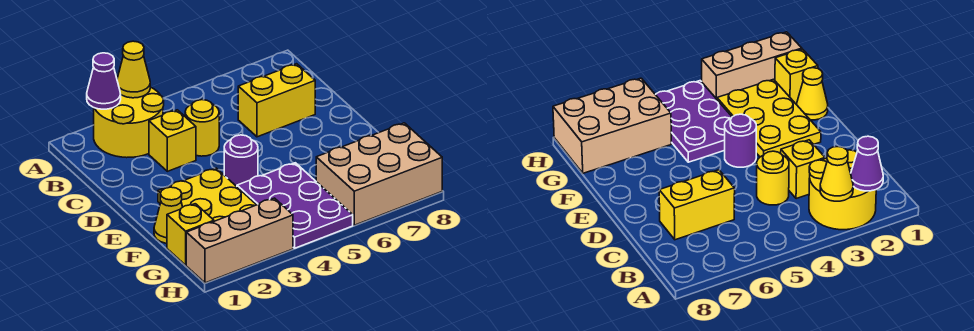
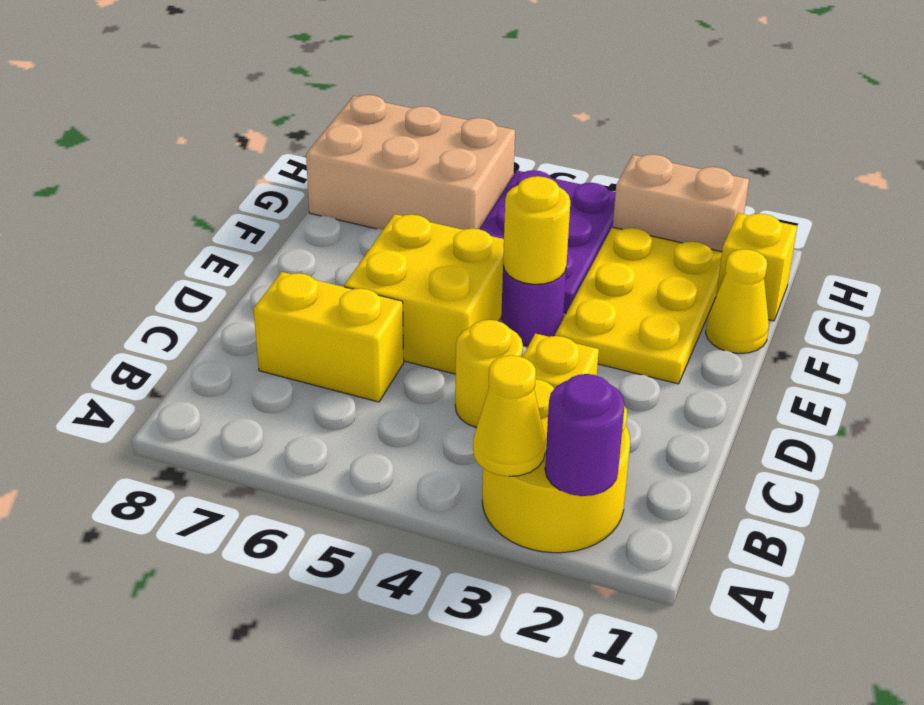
purple 1x1 cone [87,53,121,109] -> purple 1x1 round brick [545,374,625,496]
none -> yellow 2x2 brick [344,214,504,374]
none -> yellow 1x1 round brick [503,176,570,284]
tan 1x3 brick [186,198,293,283] -> tan 1x2 brick [613,154,749,252]

